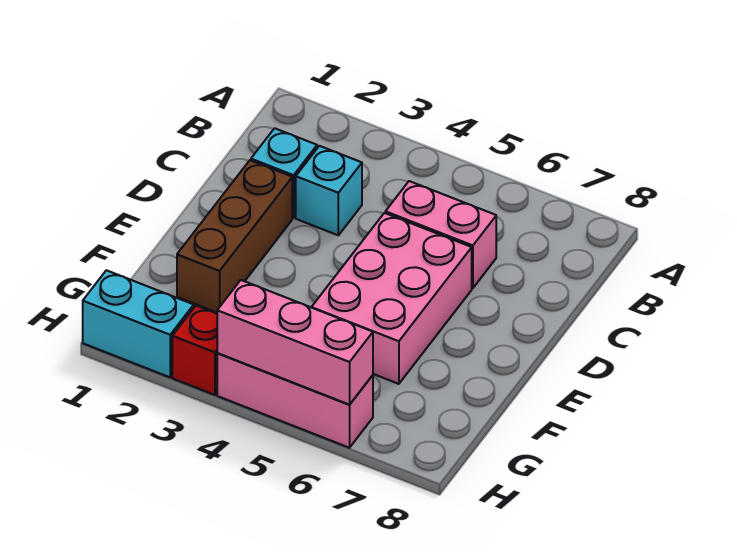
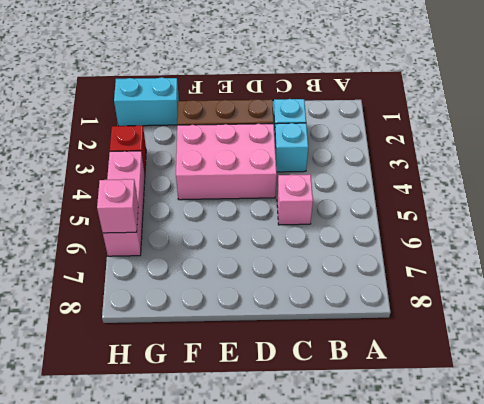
pink 1x2 brick [385,181,496,288] -> pink 1x1 brick [277,174,313,225]
pink 2x3 brick [312,213,472,384] -> pink 2x3 brick moved to [176,124,277,200]
cyan 1x2 brick [83,270,194,377] -> cyan 1x2 brick turned to [114,77,179,126]
pink 1x3 brick [217,280,373,405] -> pink 1x1 brick [97,179,138,233]

